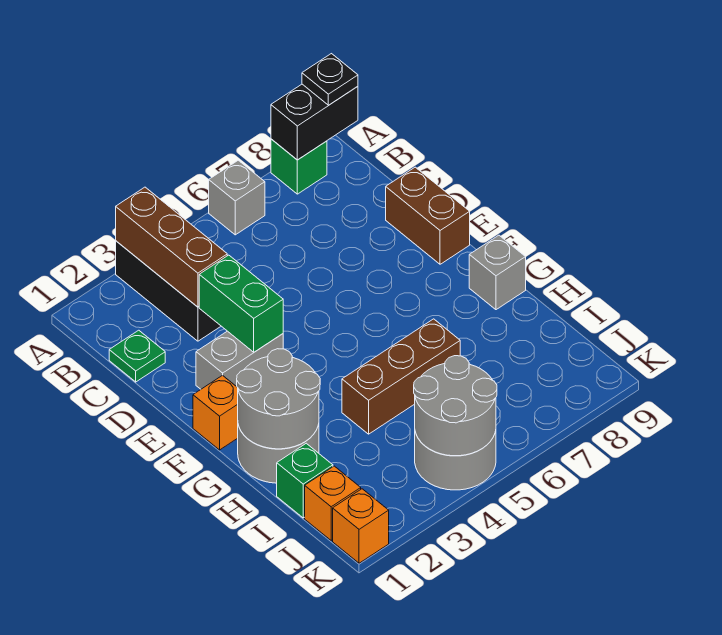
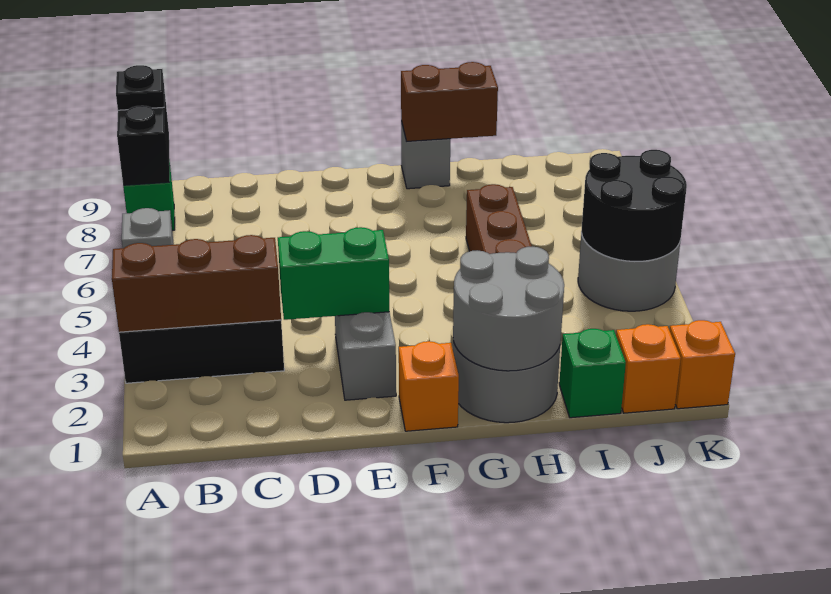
green 1x1 plate [109,330,165,382] -> none
brown 1x2 brick [386,167,470,264] -> brown 1x2 brick moved to [401,62,498,142]
grey 2x2 round brick [414,356,497,456] -> black 2x2 round brick [582,150,687,261]

